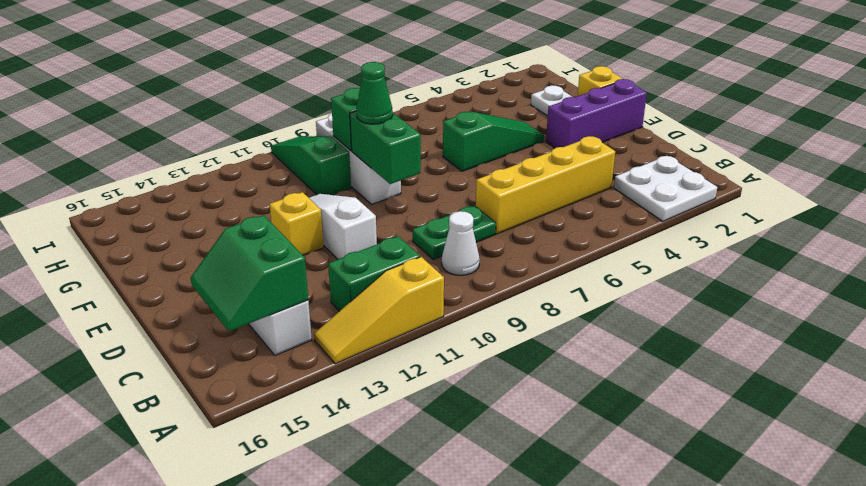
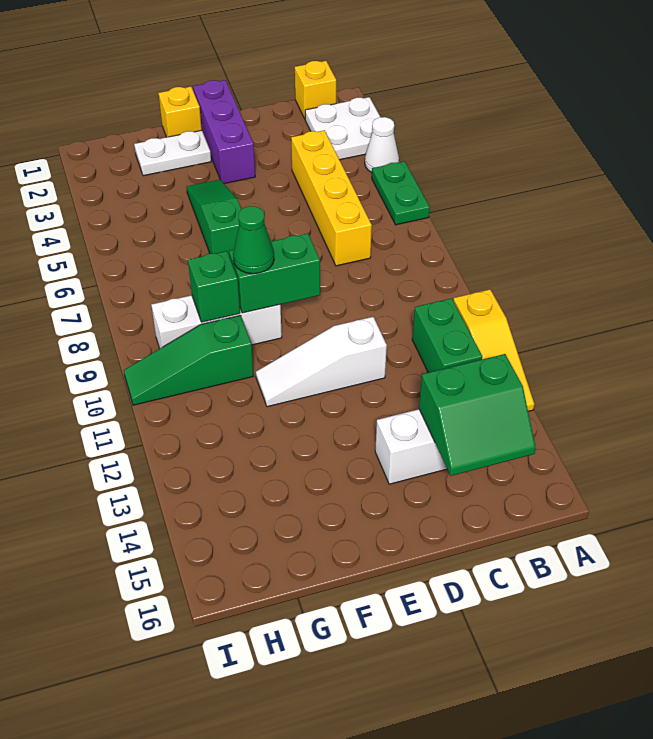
white 1x1 cone [442,211,480,275] -> white 1x1 cone moved to [365,117,399,172]
green 1x2 plate [413,206,496,260] -> green 1x2 plate moved to [372,161,430,225]
yellow 1x1 brick [269,192,324,255] -> yellow 1x1 brick moved to [295,61,336,119]

